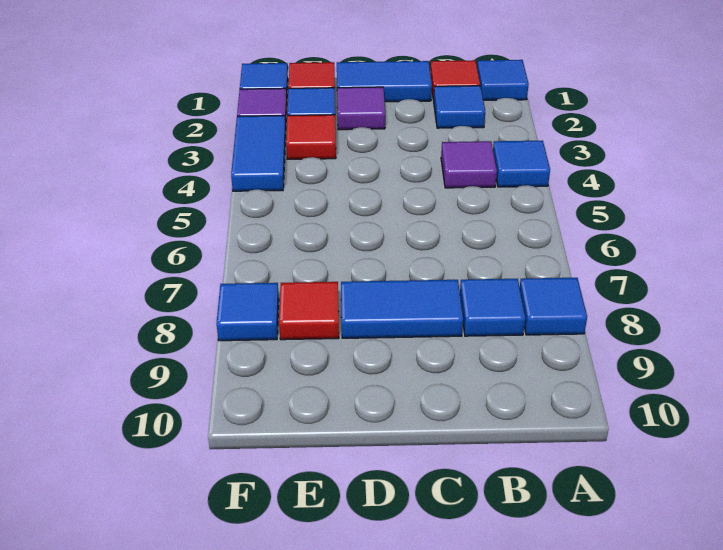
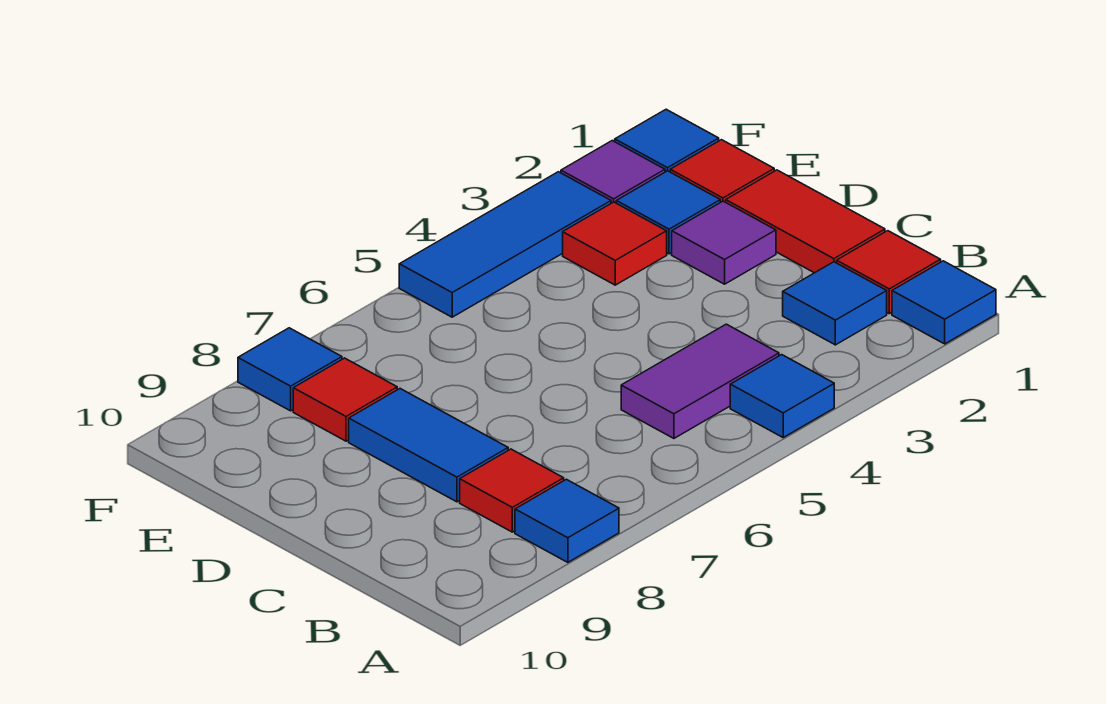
purple 1x1 tile [441,141,497,188] -> purple 1x2 tile [621,324,779,438]
blue 1x1 tile [460,279,525,336] -> red 1x1 tile [460,449,564,532]
blue 1x2 tile [337,61,432,102] -> red 1x2 tile [726,170,885,273]
blue 1x2 tile [231,116,286,191] -> blue 1x3 tile [399,172,611,317]

